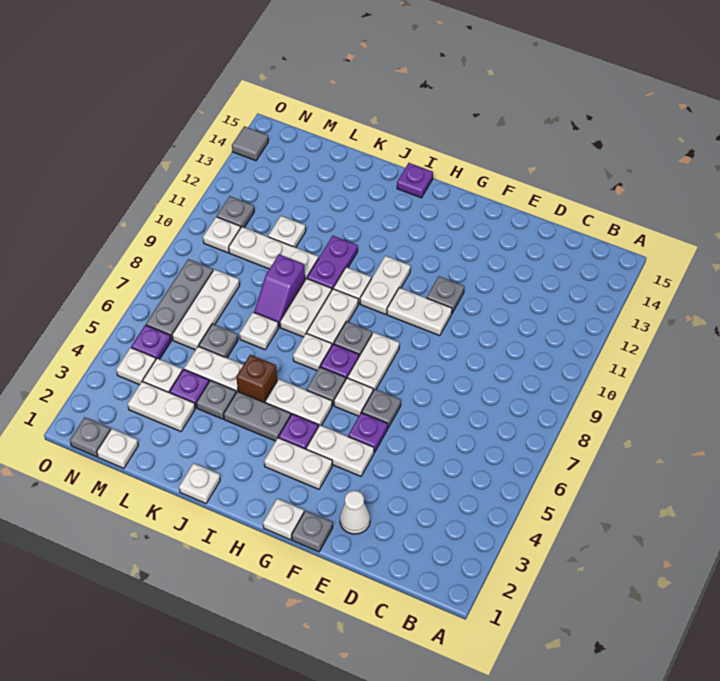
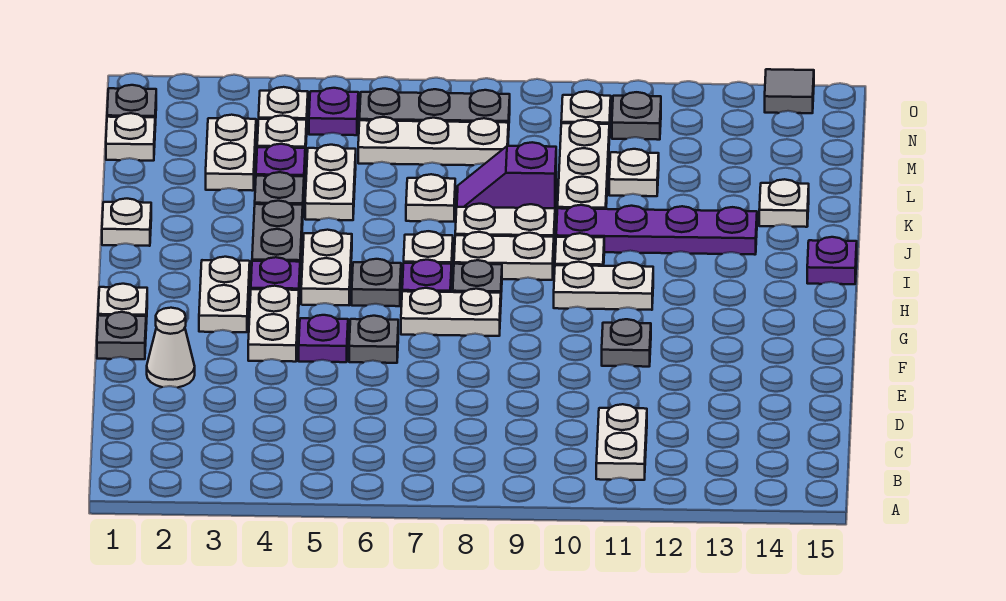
white 1x2 plate [387,288,452,336] -> white 1x2 plate moved to [596,404,647,480]
white 1x1 plate [334,378,373,416] -> white 1x1 plate moved to [759,179,809,227]
brown 1x1 brick [236,355,277,402] -> none
purple 1x2 plate [307,236,358,289] -> purple 1x4 plate [556,205,757,255]
grey 1x1 plate [199,324,238,358] -> none

